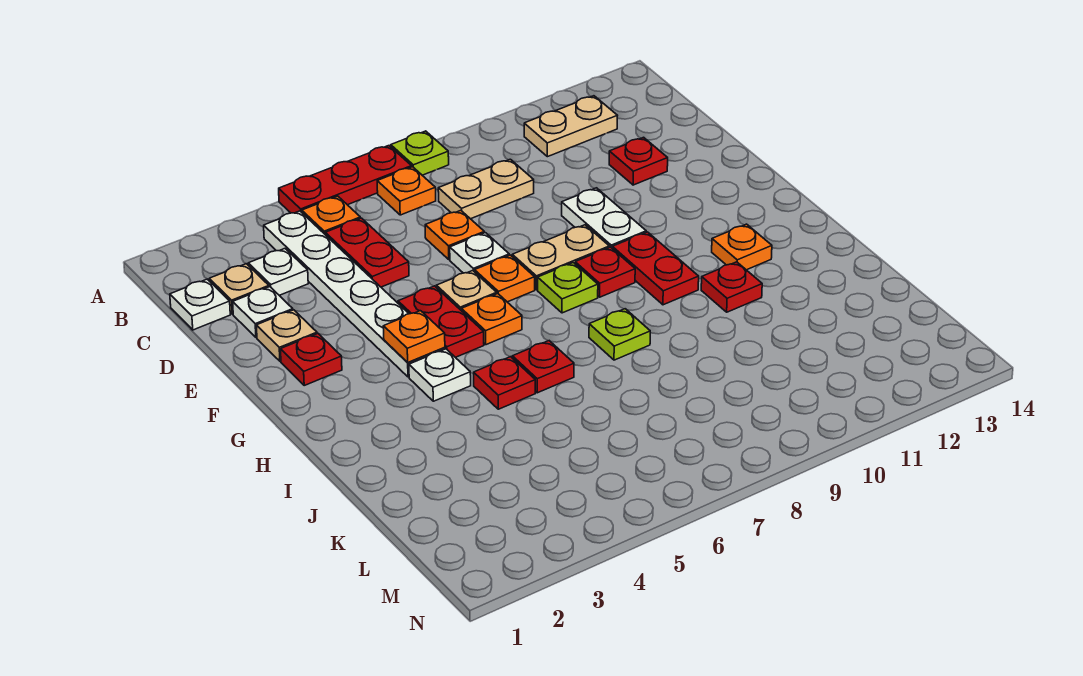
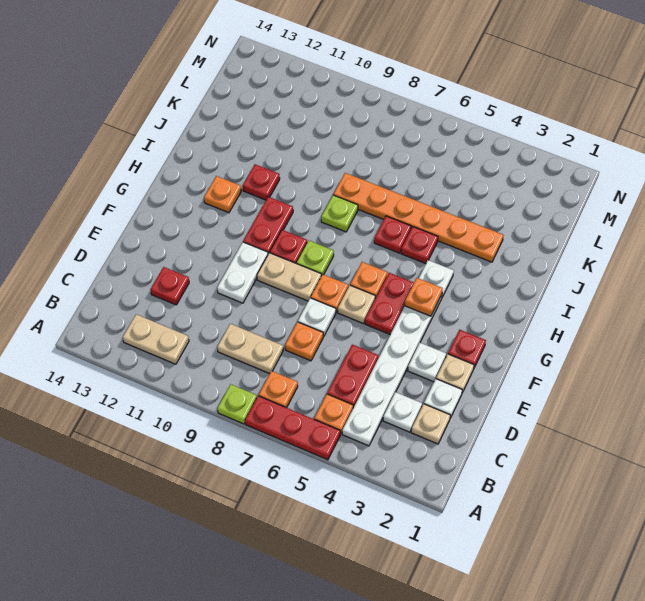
white 1x1 plate [170,279,230,330] -> white 1x1 plate moved to [408,343,446,382]
none -> orange 1x6 plate [333,173,503,262]

